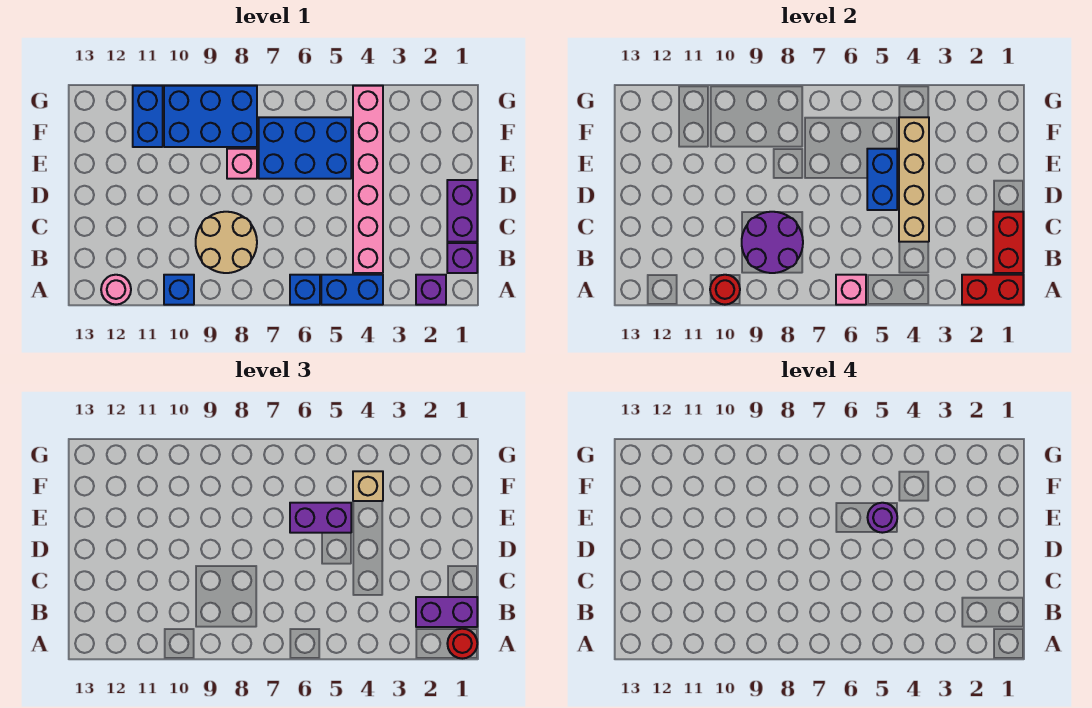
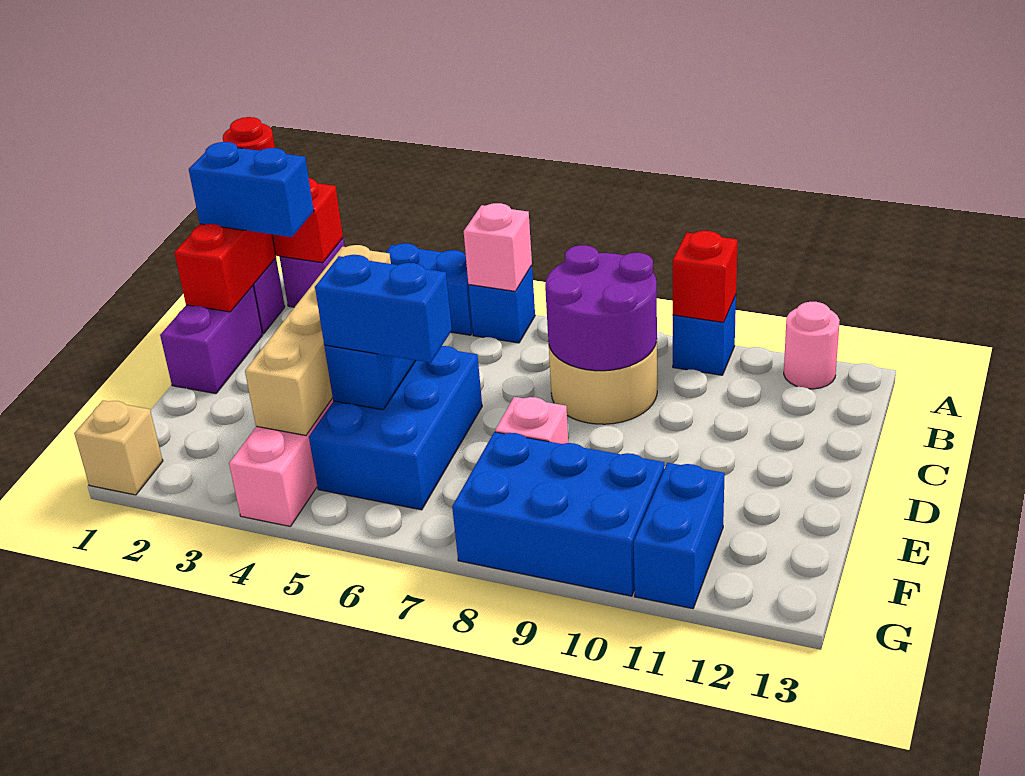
red 1x1 round brick [710,275,740,305] -> red 1x1 brick [673,231,738,322]
purple 1x2 brick [416,597,477,627] -> blue 1x2 brick [189,142,314,237]
blue 2x3 brick [259,117,351,179] -> blue 2x3 brick turned to [309,346,482,510]
purple 1x2 brick [290,503,351,533] -> blue 1x2 brick [315,255,452,363]
purple 1x1 round brick [868,503,897,533] -> none
tan 1x1 brick [353,471,383,501] -> tan 1x1 brick moved to [74,401,163,495]

